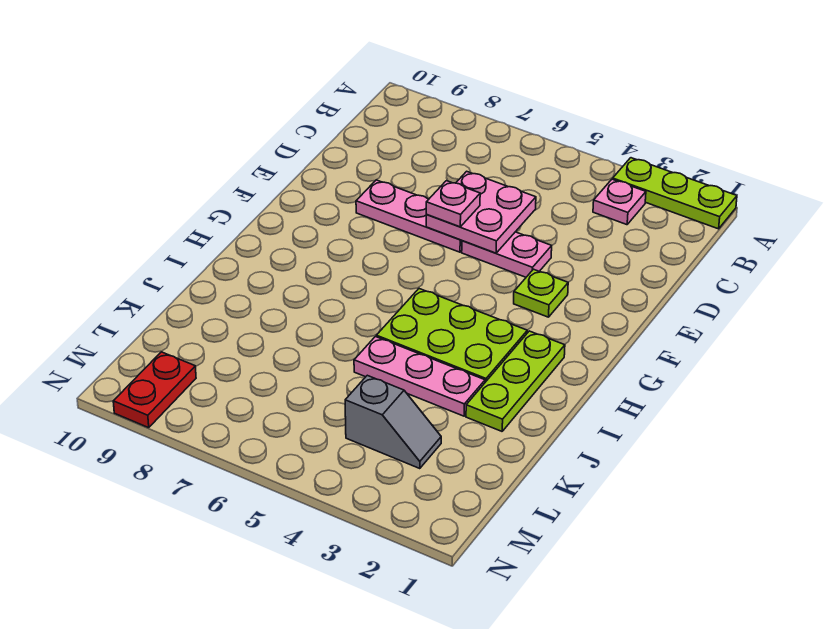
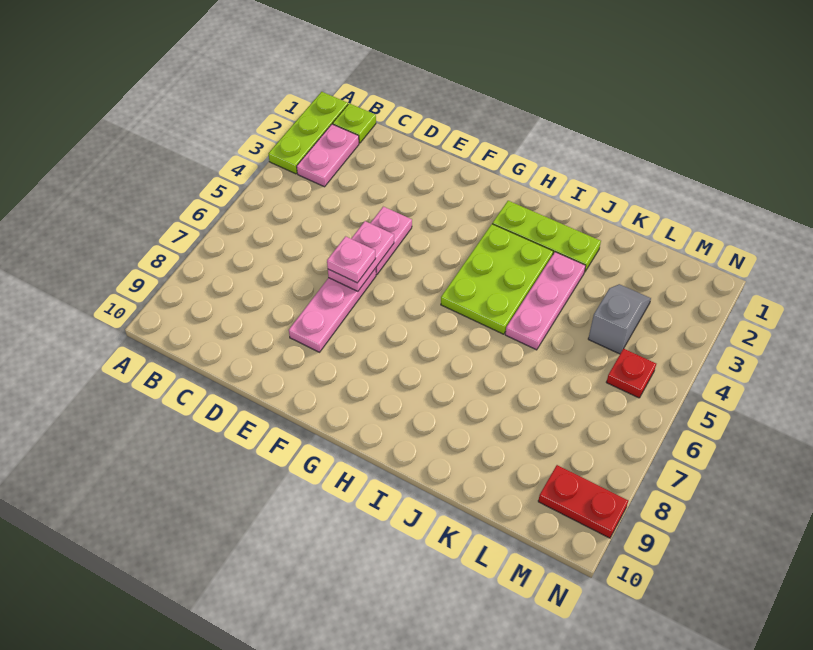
pink 1x1 plate [593,179,646,225] -> pink 1x2 plate [297,124,359,187]
pink 2x2 plate [426,171,536,253] -> pink 1x2 plate [328,221,394,291]
lime 1x1 plate [514,269,568,317] -> lime 1x1 plate moved to [333,103,376,143]
none -> red 1x1 plate [606,349,656,398]

